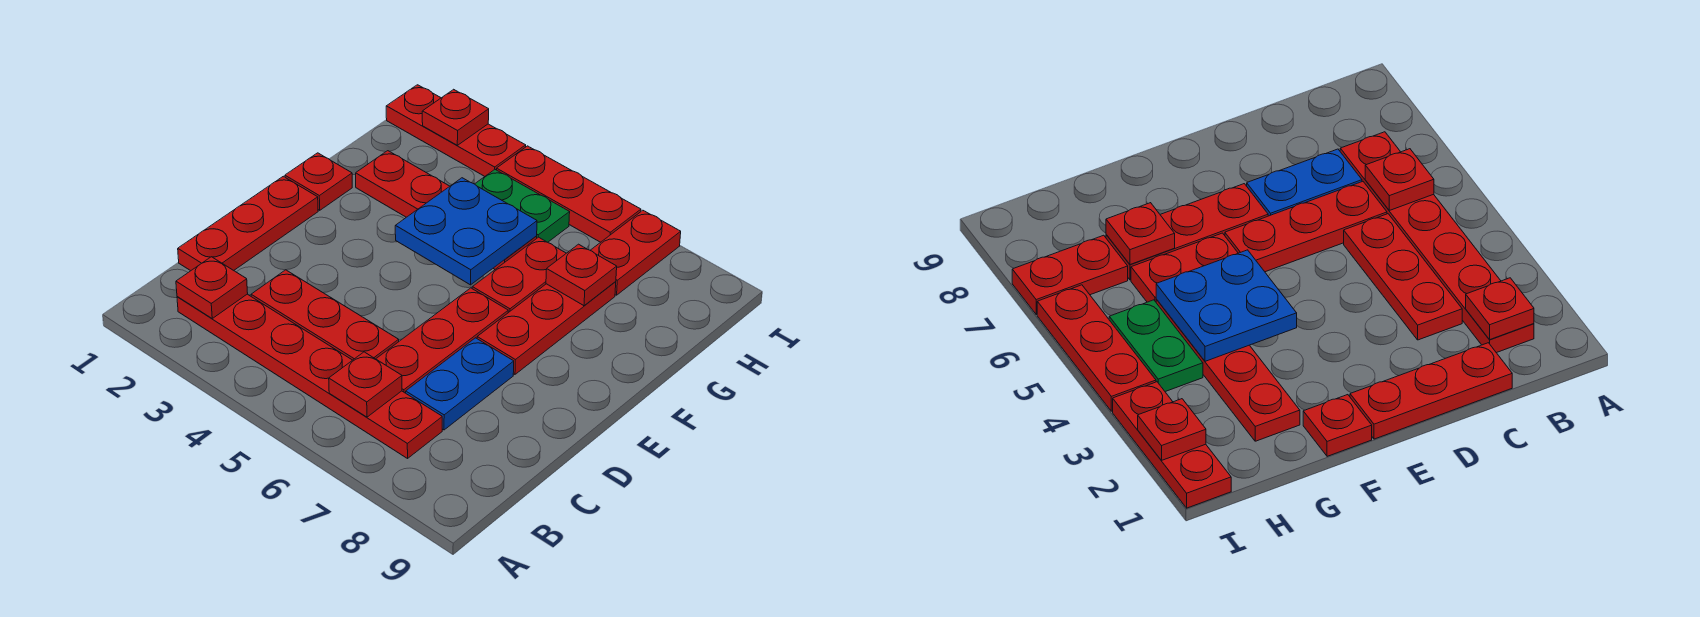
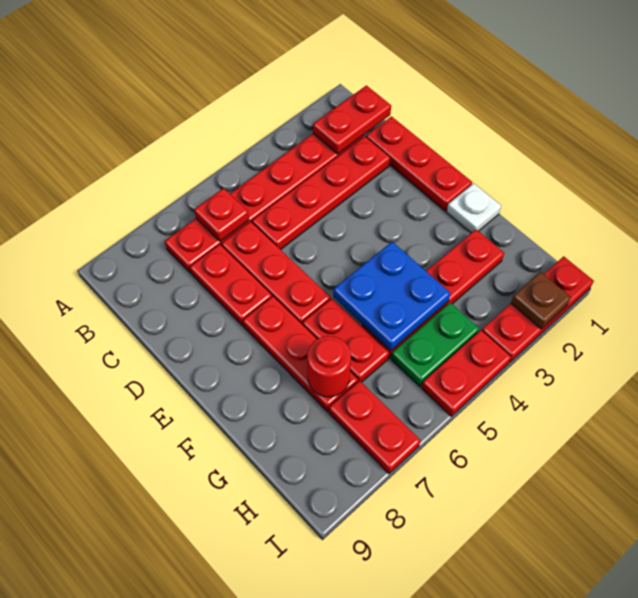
red 1x1 plate [176,257,248,318] -> red 1x2 plate [313,85,391,154]
red 1x3 plate [251,270,399,360] -> red 1x4 plate [252,136,390,250]
blue 1x2 plate [406,338,514,430] -> red 1x2 plate [190,244,272,326]
red 1x1 plate [285,153,352,210] -> white 1x1 plate [447,183,501,233]
red 1x1 plate [546,244,617,306] -> red 1x1 round brick [307,336,351,397]
red 1x1 plate [422,89,489,145] -> brown 1x1 plate [511,272,571,329]
red 1x3 plate [497,146,641,242] -> red 1x2 plate [422,330,511,416]

